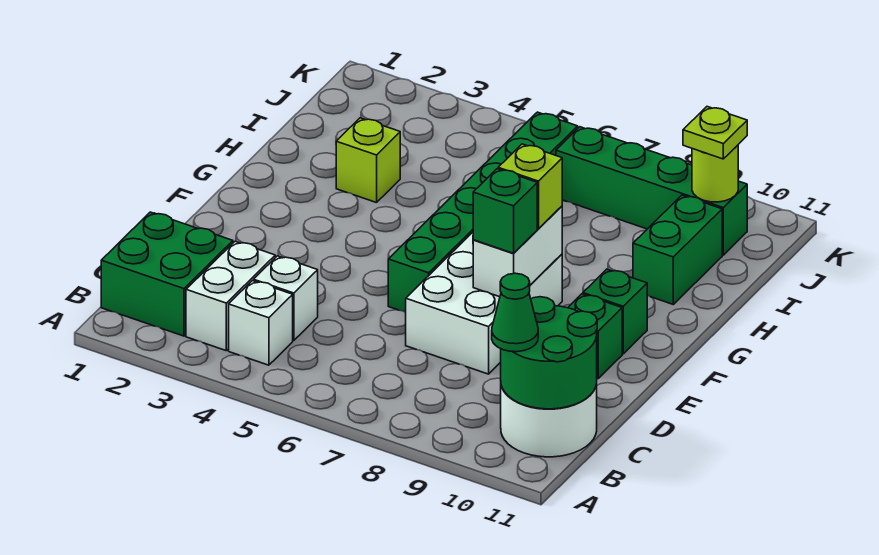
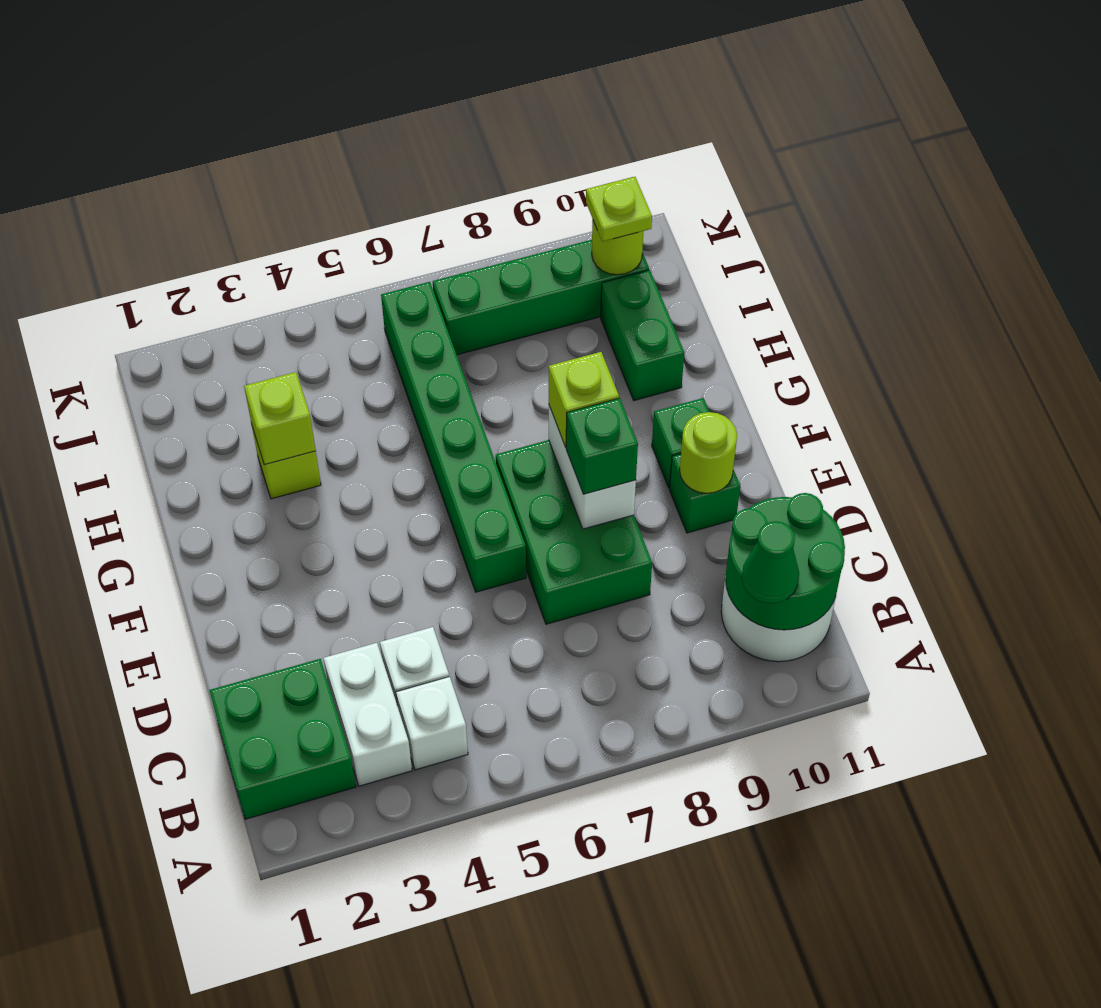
white 2x3 brick [405,232,562,374] -> green 2x3 brick [496,440,652,624]
none -> lime 1x1 round brick [680,412,737,493]
none -> lime 1x1 brick [244,372,316,465]

